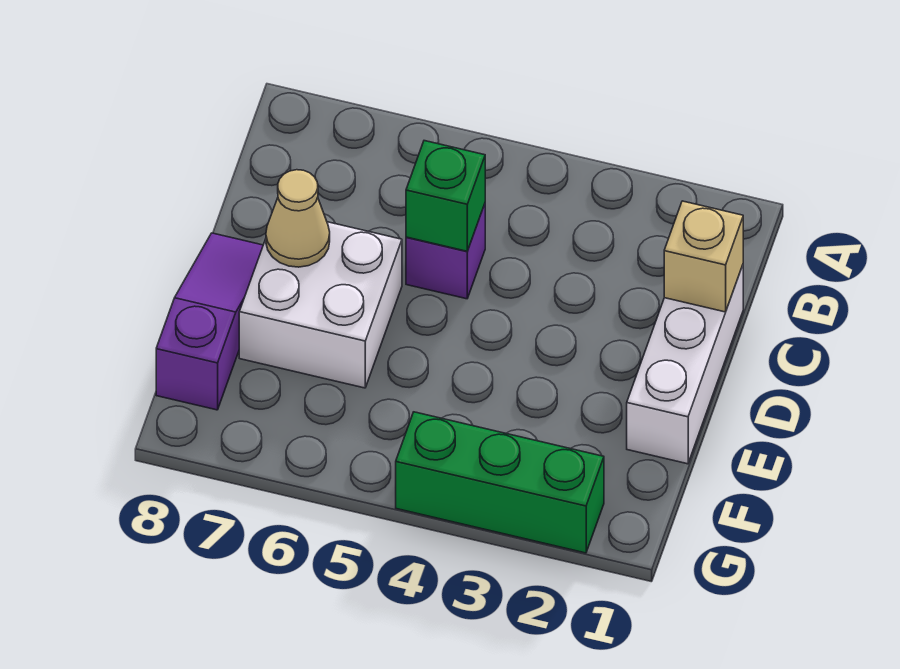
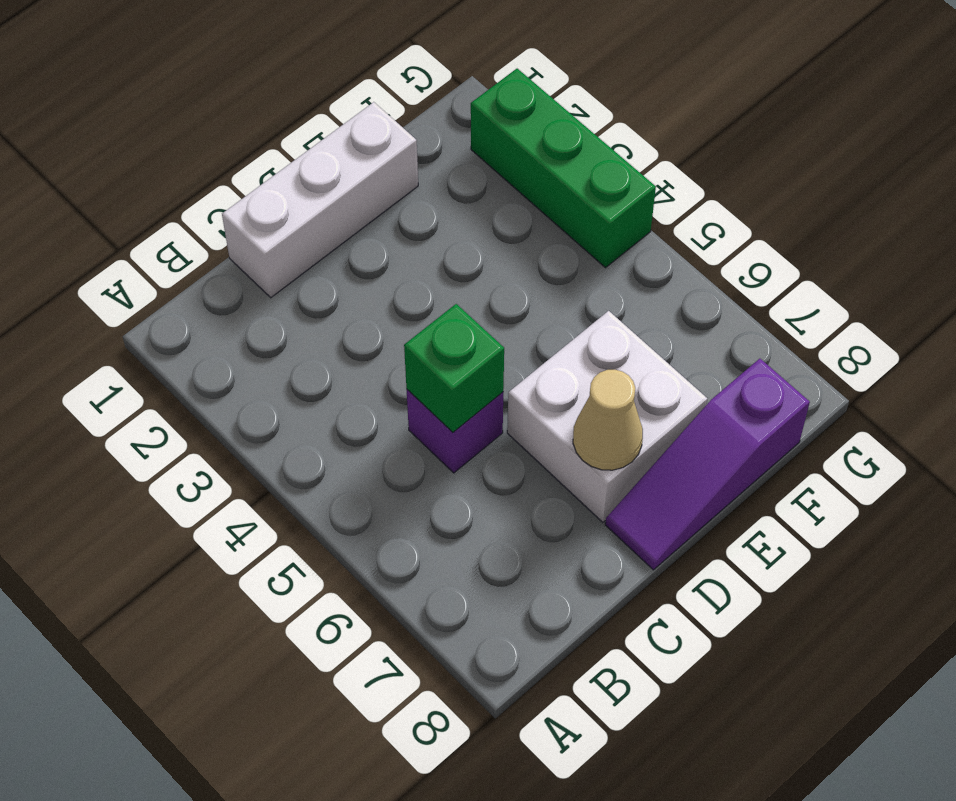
tan 1x1 brick [664,201,743,312] -> none

